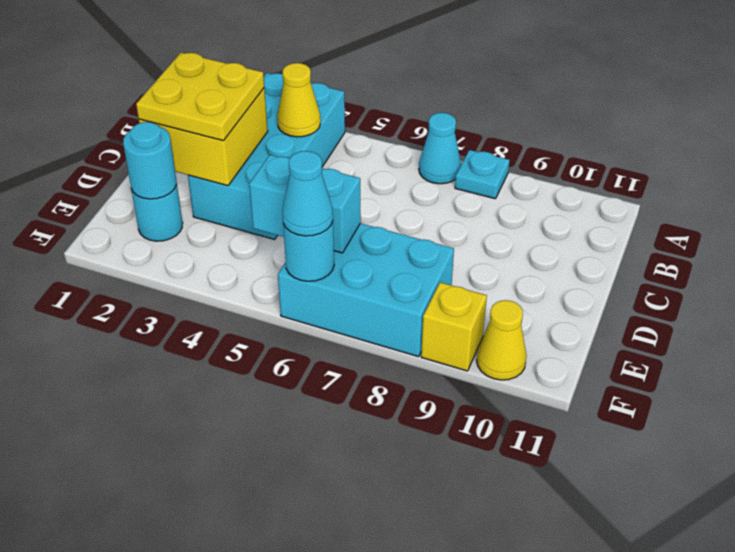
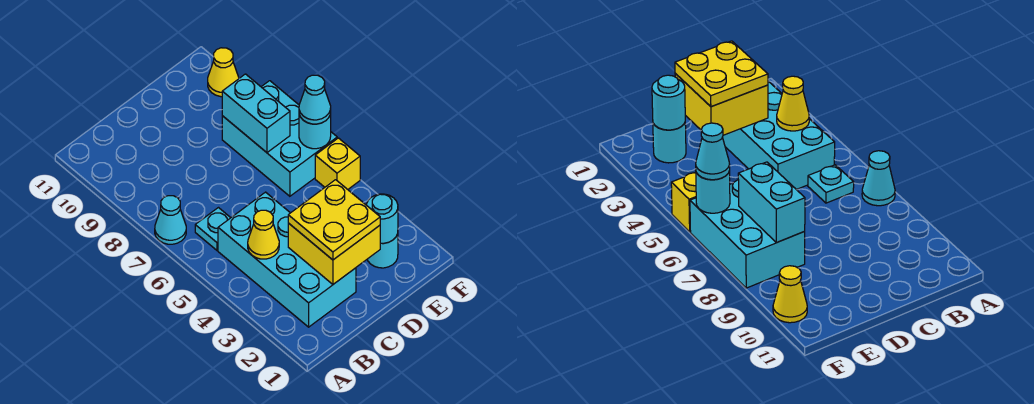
cyan 2x4 brick [188,73,345,240] -> cyan 2x4 brick turned to [218,192,356,327]
cyan 1x1 plate [455,150,509,199] -> cyan 1x1 plate moved to [195,208,230,250]
cyan 1x2 brick [249,155,361,253] -> cyan 1x2 brick moved to [222,74,290,152]
yellow 1x1 brick [421,282,487,371] -> yellow 1x1 brick moved to [315,138,360,189]

